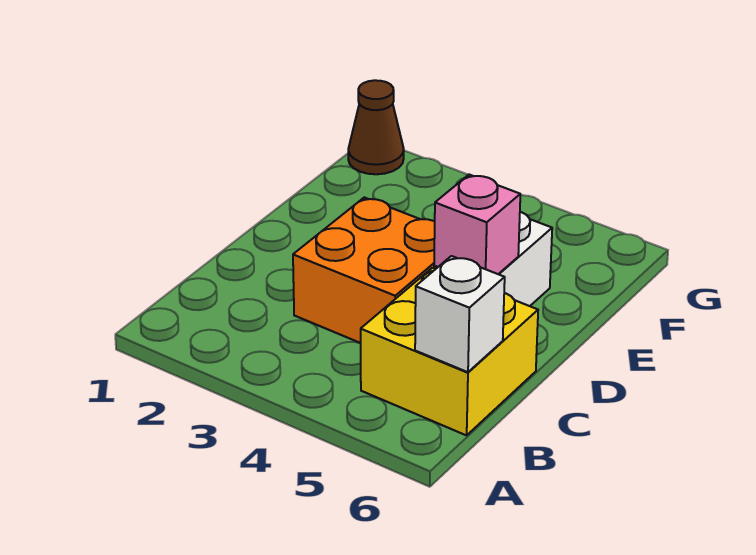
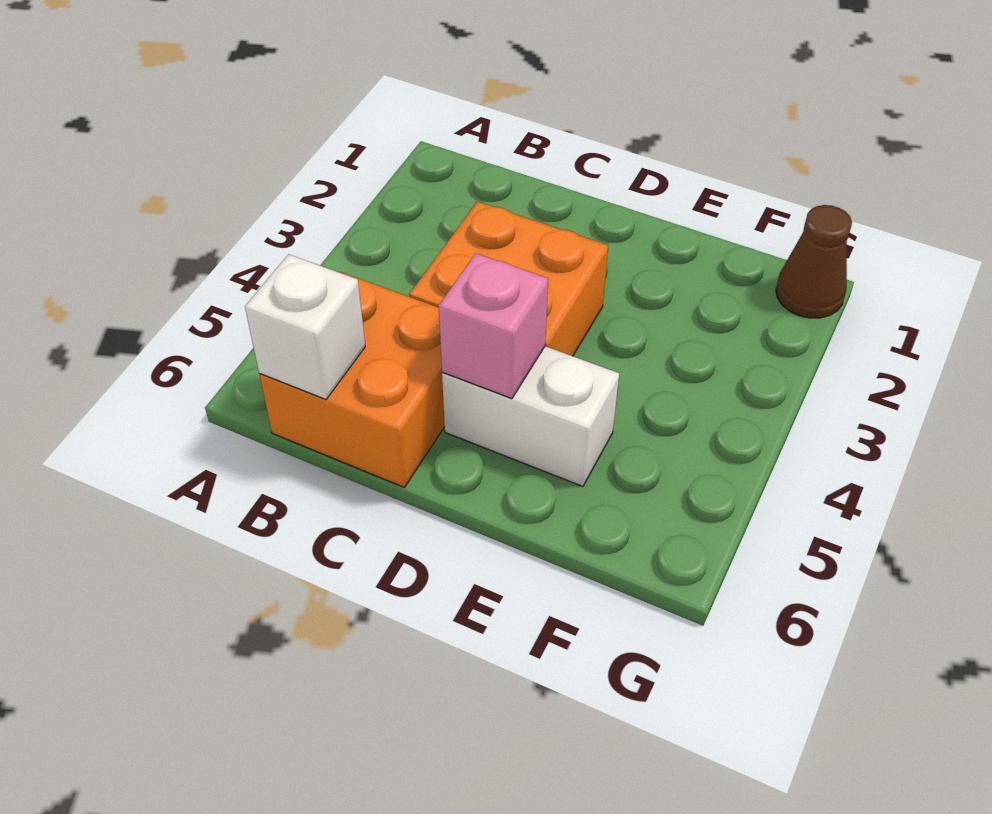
yellow 2x2 brick [361,268,538,435] -> orange 2x2 brick [259,272,445,488]

